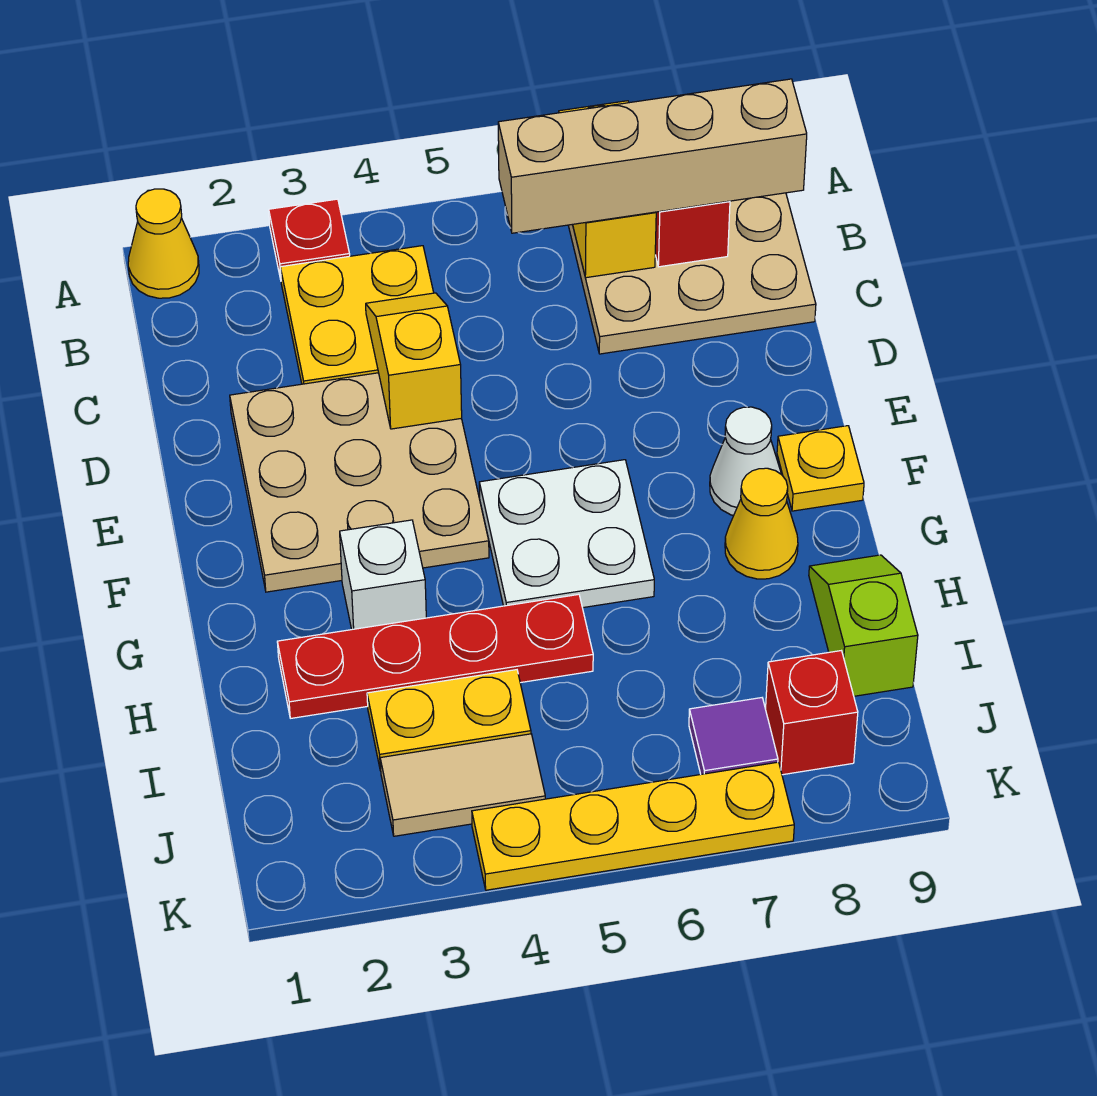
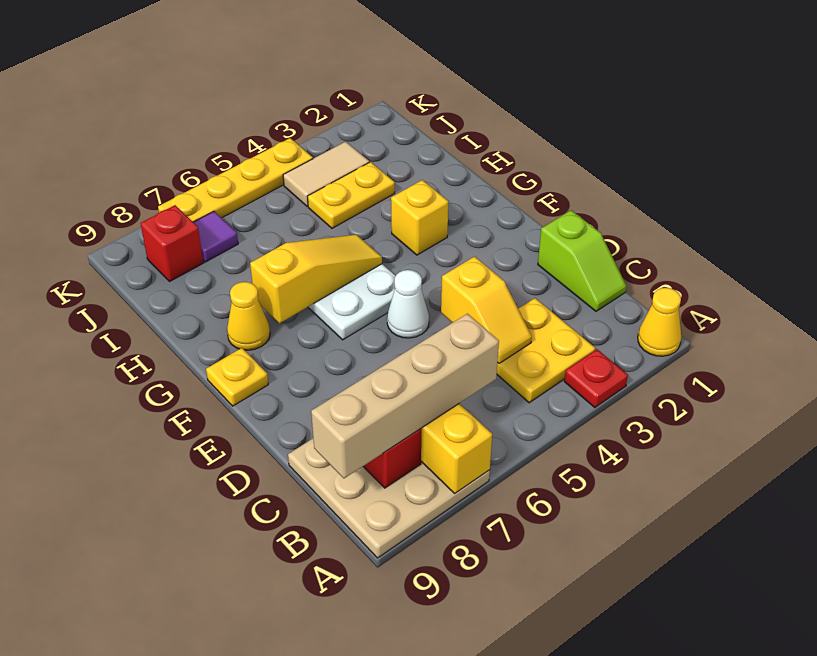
tan 3x3 plate [230,373,489,592] -> none
white 1x1 cone [710,407,781,516] -> white 1x1 cone moved to [387,270,429,338]
white 1x1 brick [340,520,426,629] -> yellow 1x1 brick [391,180,448,255]
none -> yellow 1x3 slope [250,235,382,323]
red 1x4 plate [277,594,593,718] -> none
lime 1x2 slope [809,555,918,696] -> lime 1x2 slope moved to [538,210,626,311]

